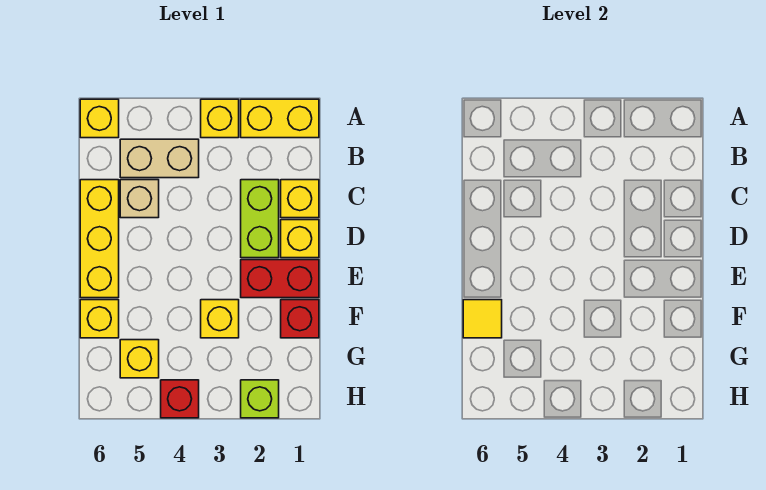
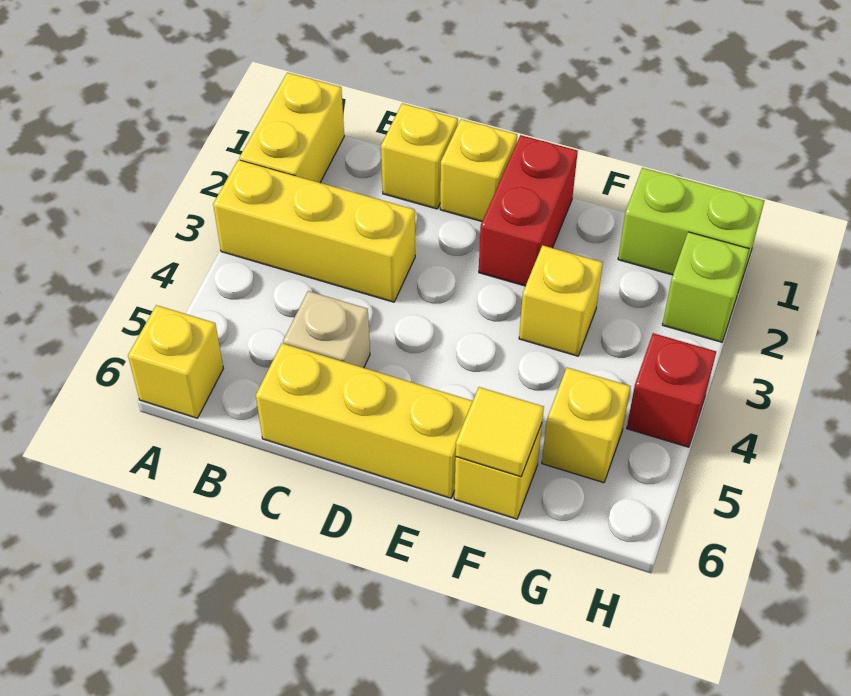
yellow 1x1 brick [201,99,239,138] -> yellow 1x3 brick [213,160,415,302]
tan 1x2 brick [120,139,199,178] -> none
lime 1x2 brick [241,180,279,258] -> lime 1x2 brick moved to [618,168,764,288]
red 1x1 brick [281,300,319,338] -> none

